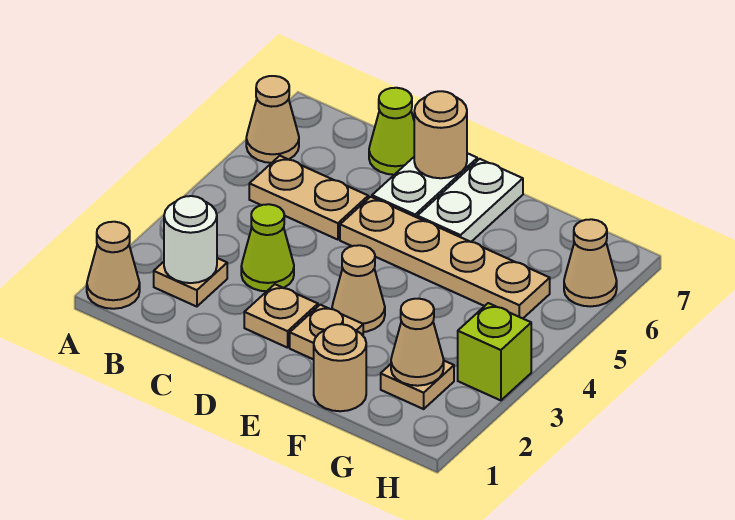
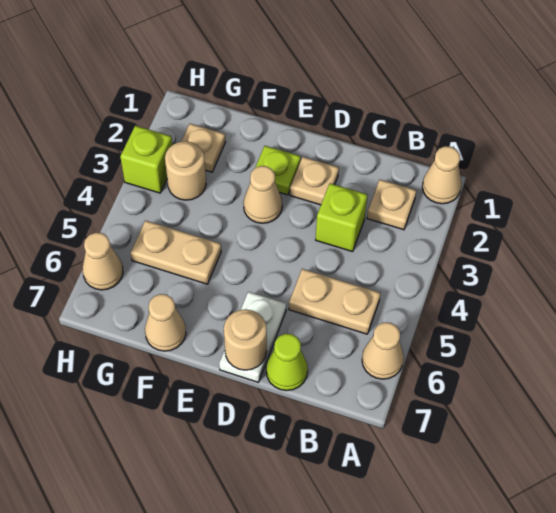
white 1x1 round brick [164,196,217,283] -> none
lime 1x1 cone [241,204,294,291] -> lime 1x1 brick [316,183,367,252]
tan 1x4 plate [340,197,550,318] -> tan 1x2 plate [130,221,221,284]
tan 1x1 plate [290,305,363,360] -> lime 1x1 plate [255,146,301,195]
white 1x2 plate [417,159,523,242] -> none
tan 1x1 round brick [314,324,366,411] -> tan 1x1 round brick moved to [165,141,206,200]
tan 1x1 cone [391,299,444,386] -> tan 1x1 cone moved to [145,294,186,351]

